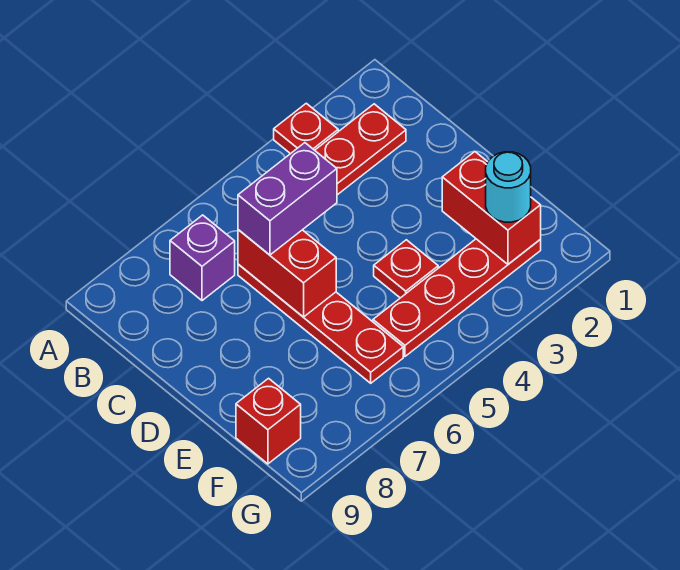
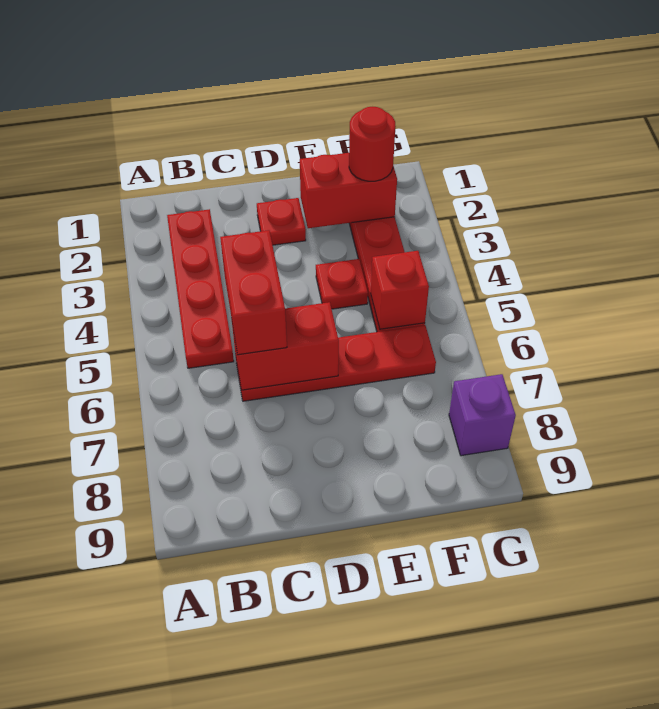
red 1x1 plate [274,103,338,154] -> red 1x1 plate moved to [257,198,306,245]
purple 1x1 brick [170,215,235,301] -> purple 1x1 brick moved to [449,374,516,456]
purple 1x2 brick [238,143,337,255] -> red 1x2 brick [220,230,287,355]
cyan 1x1 round brick [486,152,531,222] -> red 1x1 round brick [349,107,396,181]
red 1x1 brick [236,378,301,464] -> red 1x1 brick moved to [371,251,429,329]

